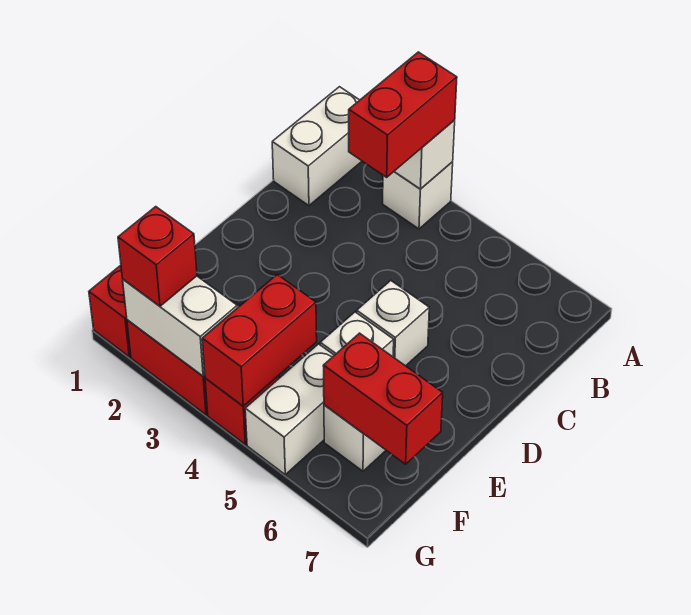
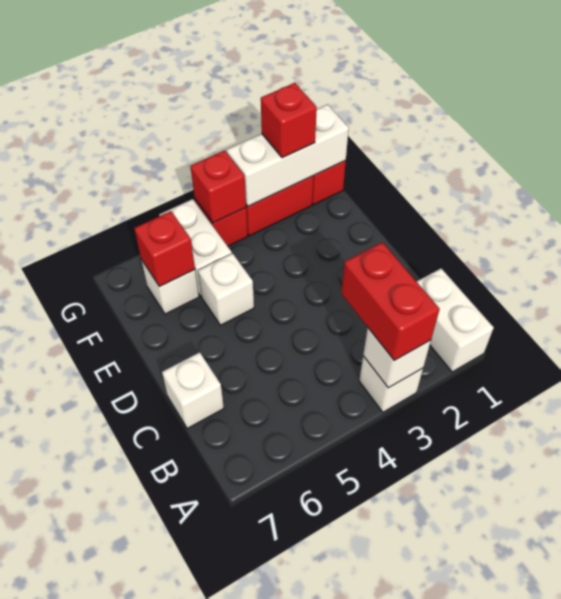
white 1x1 brick [357,281,429,366] -> white 1x1 brick moved to [162,352,224,429]
red 1x2 brick [202,275,317,406] -> red 1x1 brick [190,150,246,223]
red 1x2 brick [323,333,443,464] -> red 1x1 brick [134,211,195,287]
white 1x2 brick [123,276,237,376] -> white 1x3 brick [227,105,349,206]

